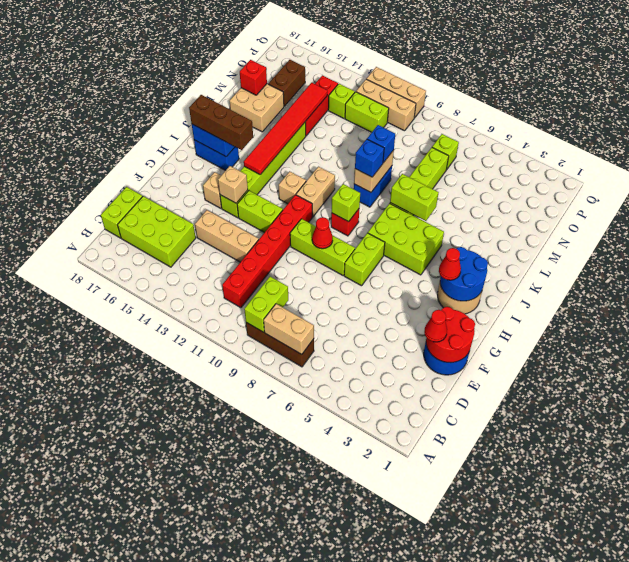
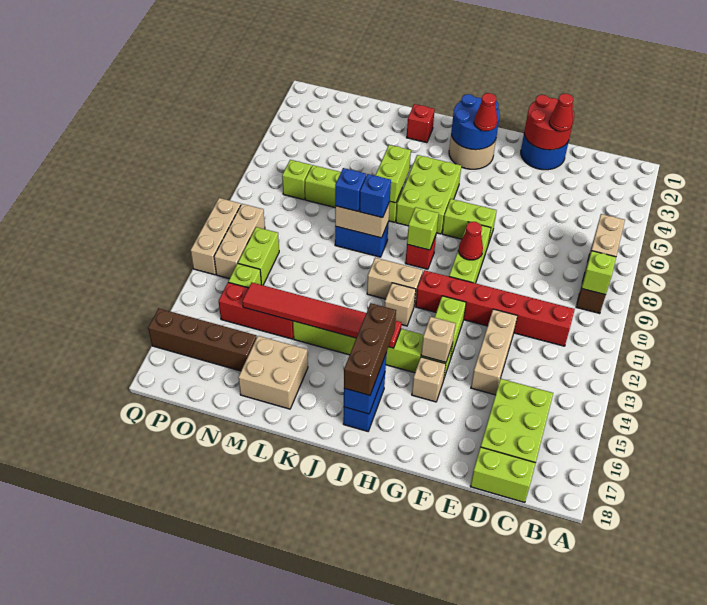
lime 1x2 brick [244,277,288,332] -> lime 1x1 brick [581,251,616,295]
red 1x1 brick [240,60,267,95] -> red 1x1 brick moved to [407,104,435,143]
brown 1x2 brick [269,60,305,106] -> brown 1x4 brick [148,309,257,371]

